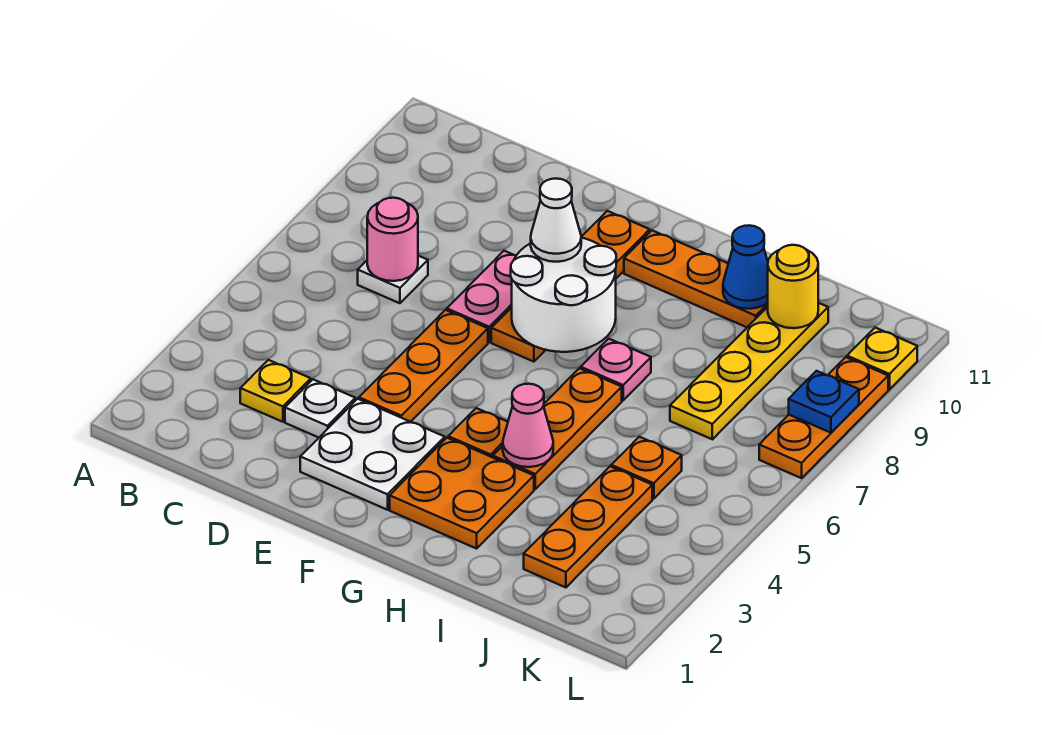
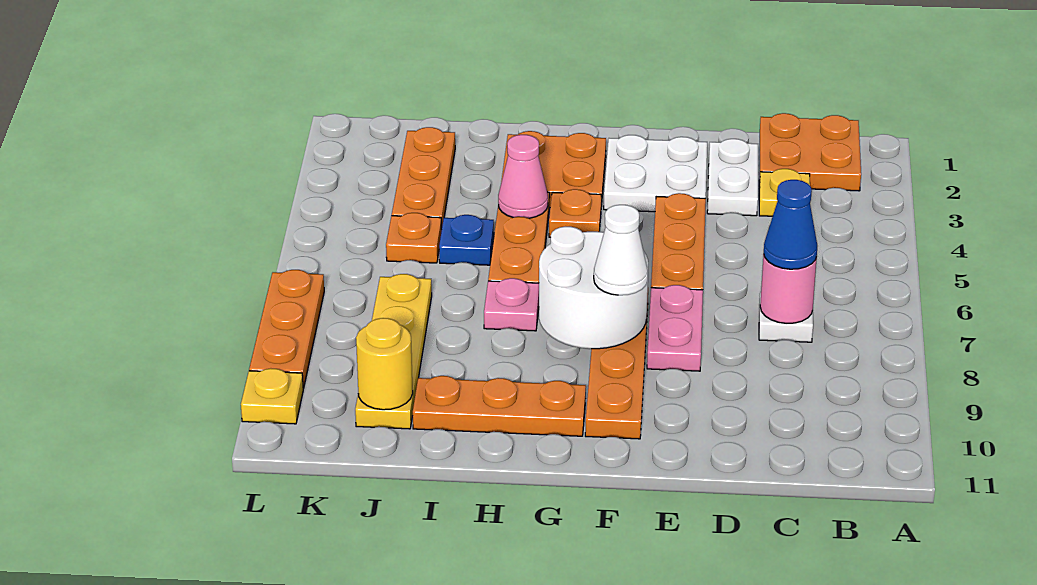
none -> orange 2x2 plate [759,113,861,191]
white 1x1 plate [285,379,355,438] -> white 1x2 plate [707,139,758,216]
blue 1x1 cone [723,225,768,309] -> blue 1x1 cone moved to [764,180,817,269]
blue 1x1 plate [789,371,859,433] -> blue 1x1 plate moved to [439,215,494,265]

